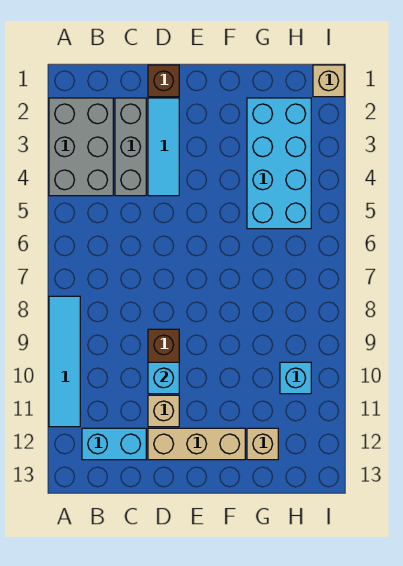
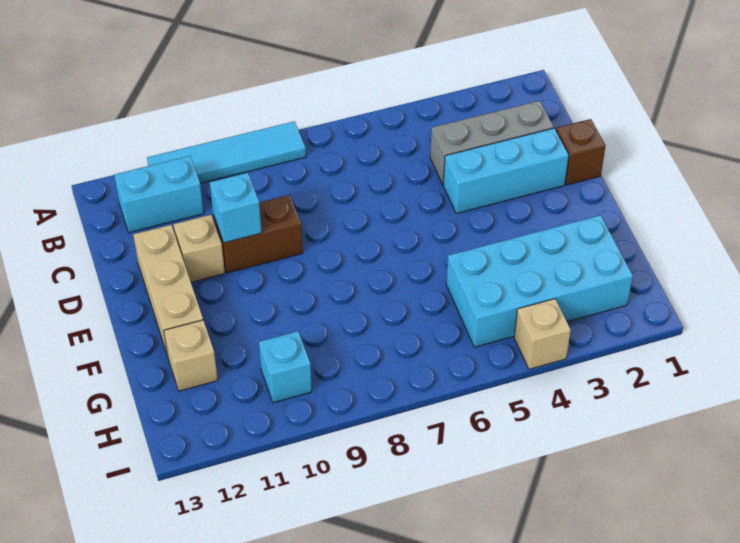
grey 2x3 brick [49,98,113,196] -> none
cyan 1x2 brick [82,428,146,460] -> cyan 1x2 brick turned to [114,156,204,233]
cyan 1x3 tile [148,98,179,196] -> cyan 1x3 brick [443,128,569,214]
tan 1x1 brick [313,65,344,97] -> tan 1x1 brick moved to [514,299,571,369]

